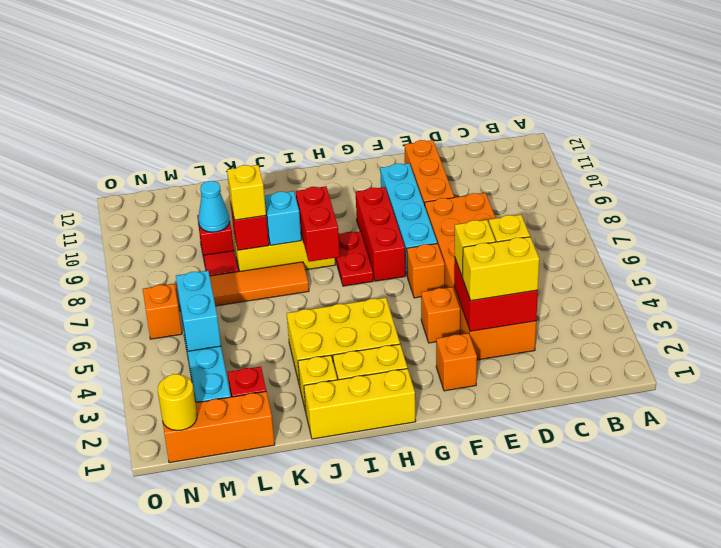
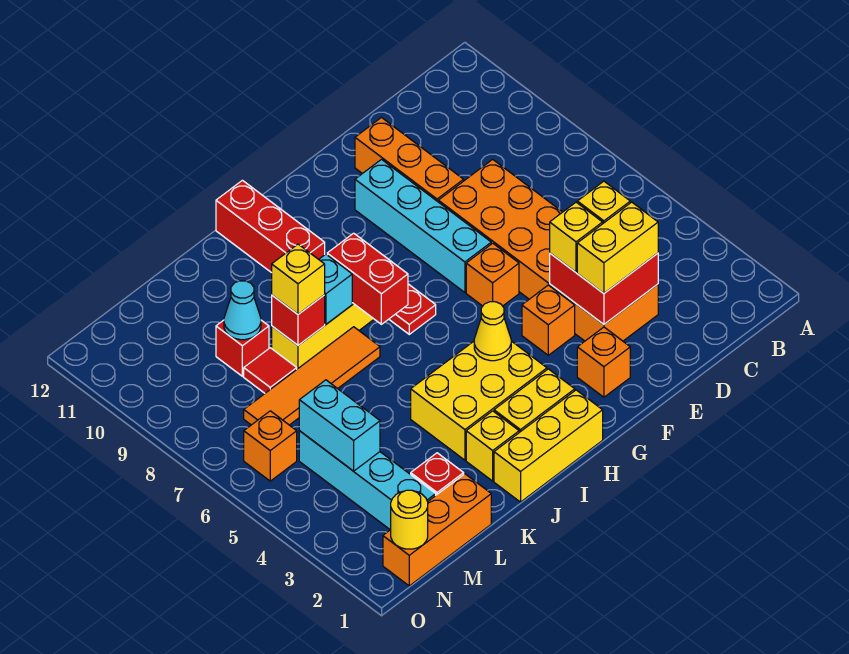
red 1x3 brick [355,187,405,281] -> red 1x3 brick moved to [216,180,325,273]
none -> yellow 1x1 cone [474,302,511,361]

